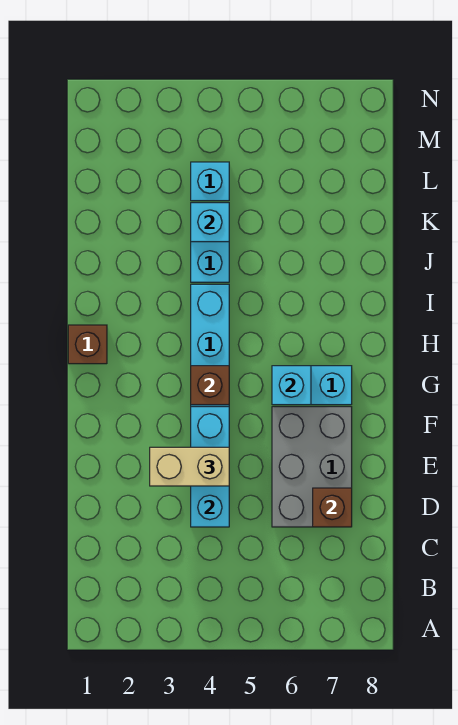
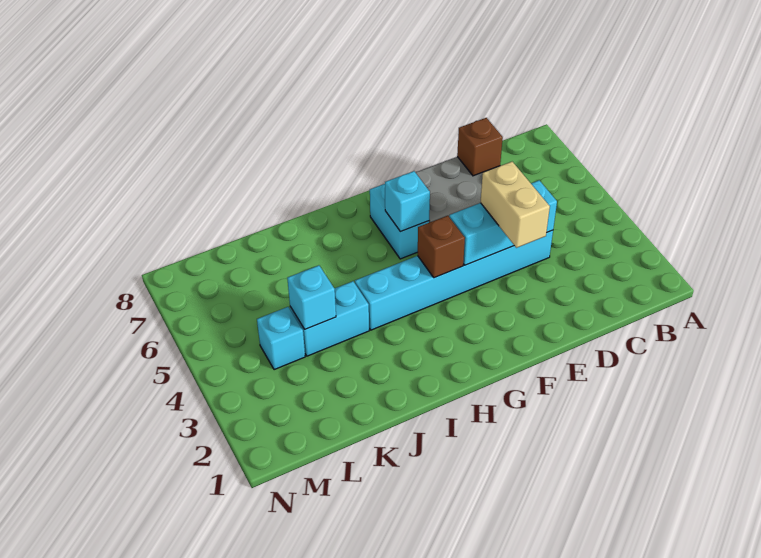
brown 1x1 brick [68,325,107,364] -> none

